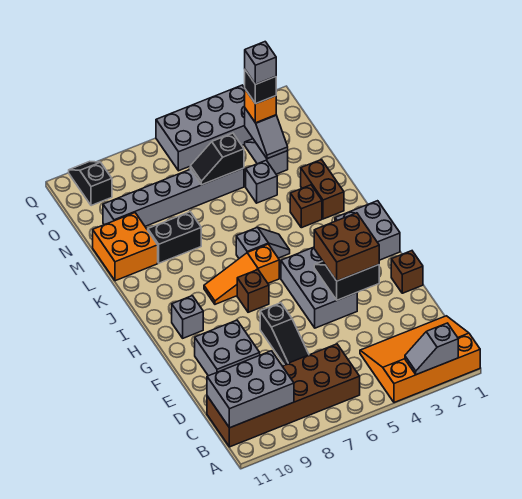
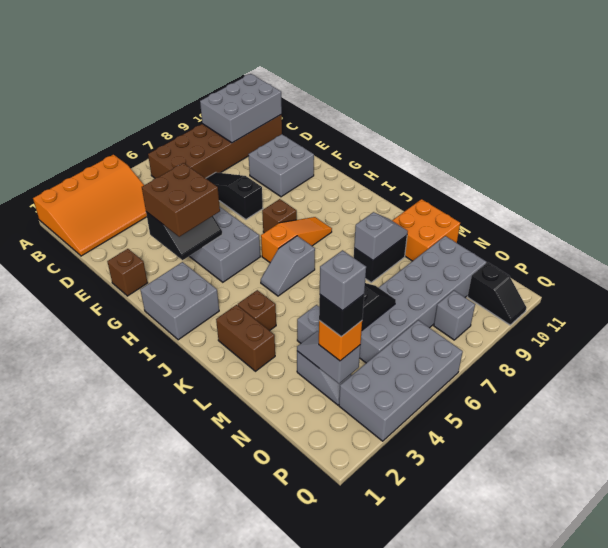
grey 1x2 slope [405,323,458,375] -> grey 1x2 slope moved to [354,212,408,260]
grey 1x1 brick [172,296,203,338] -> grey 1x1 brick moved to [434,291,475,340]
grey 1x6 brick [103,168,244,226] -> grey 2x6 brick [360,236,486,363]

